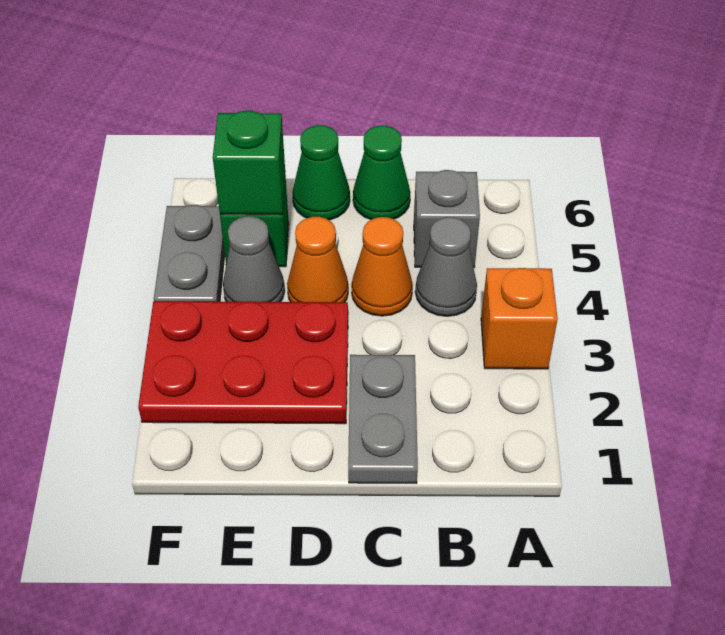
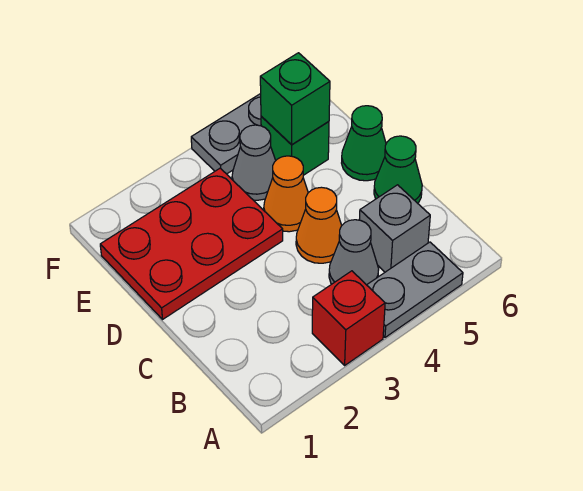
orange 1x1 brick [481,268,558,369] -> red 1x1 brick [312,271,385,365]
grey 1x2 plate [348,355,418,483] -> grey 1x2 plate moved to [367,242,463,337]
red 2x3 plate [138,301,348,424] -> red 2x3 plate turned to [100,168,283,319]

